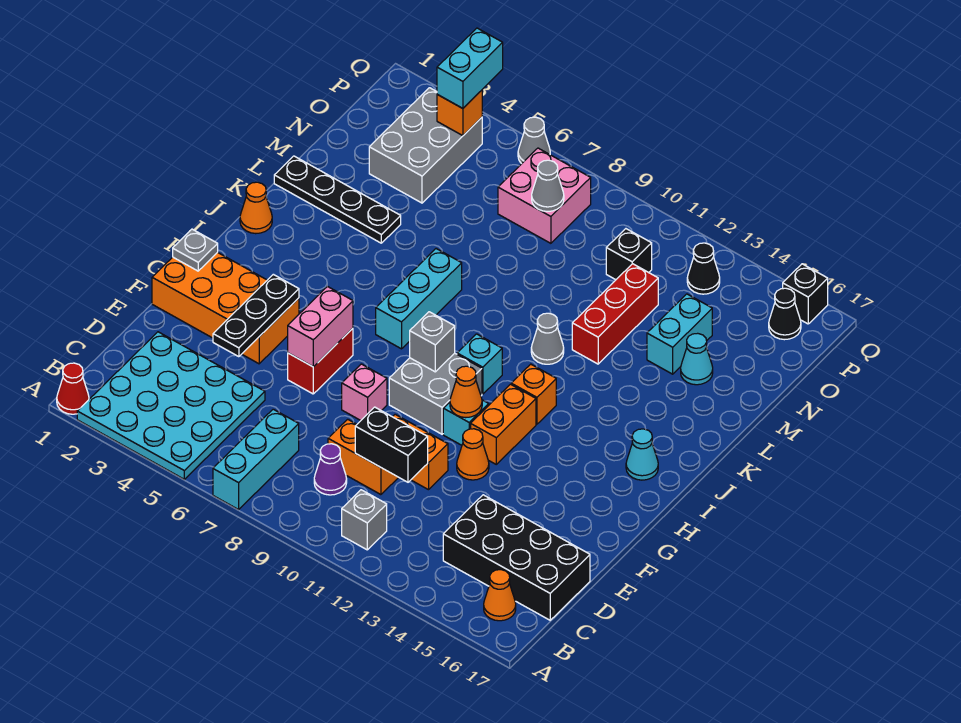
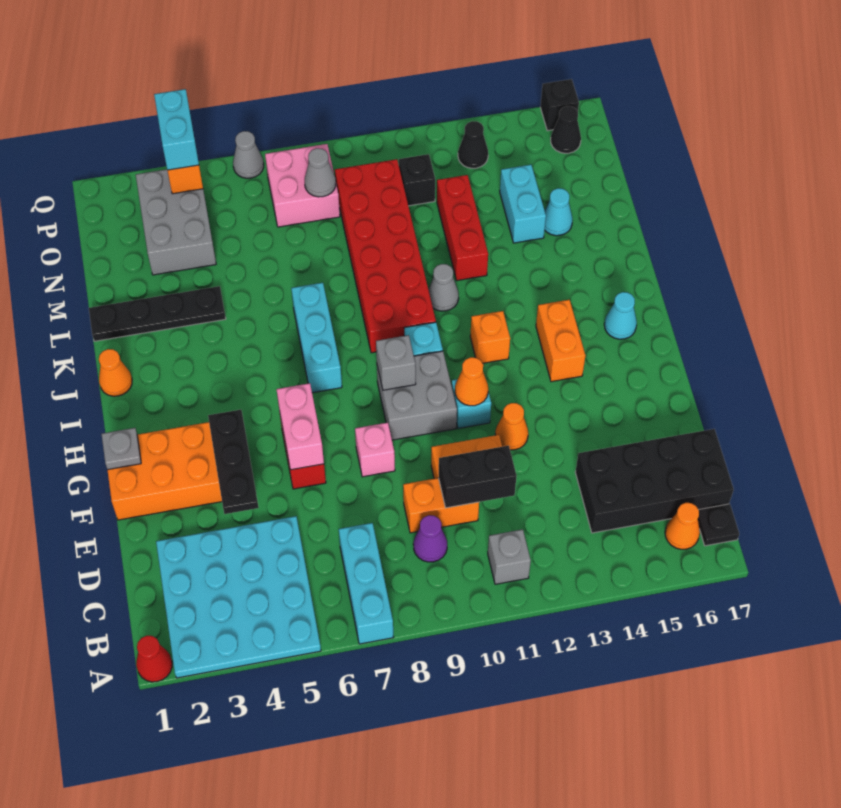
none -> black 1x1 plate [698,504,739,546]
orange 1x2 brick [471,384,536,464] -> orange 1x2 brick moved to [536,300,585,382]
none -> red 2x6 brick [335,159,436,353]

